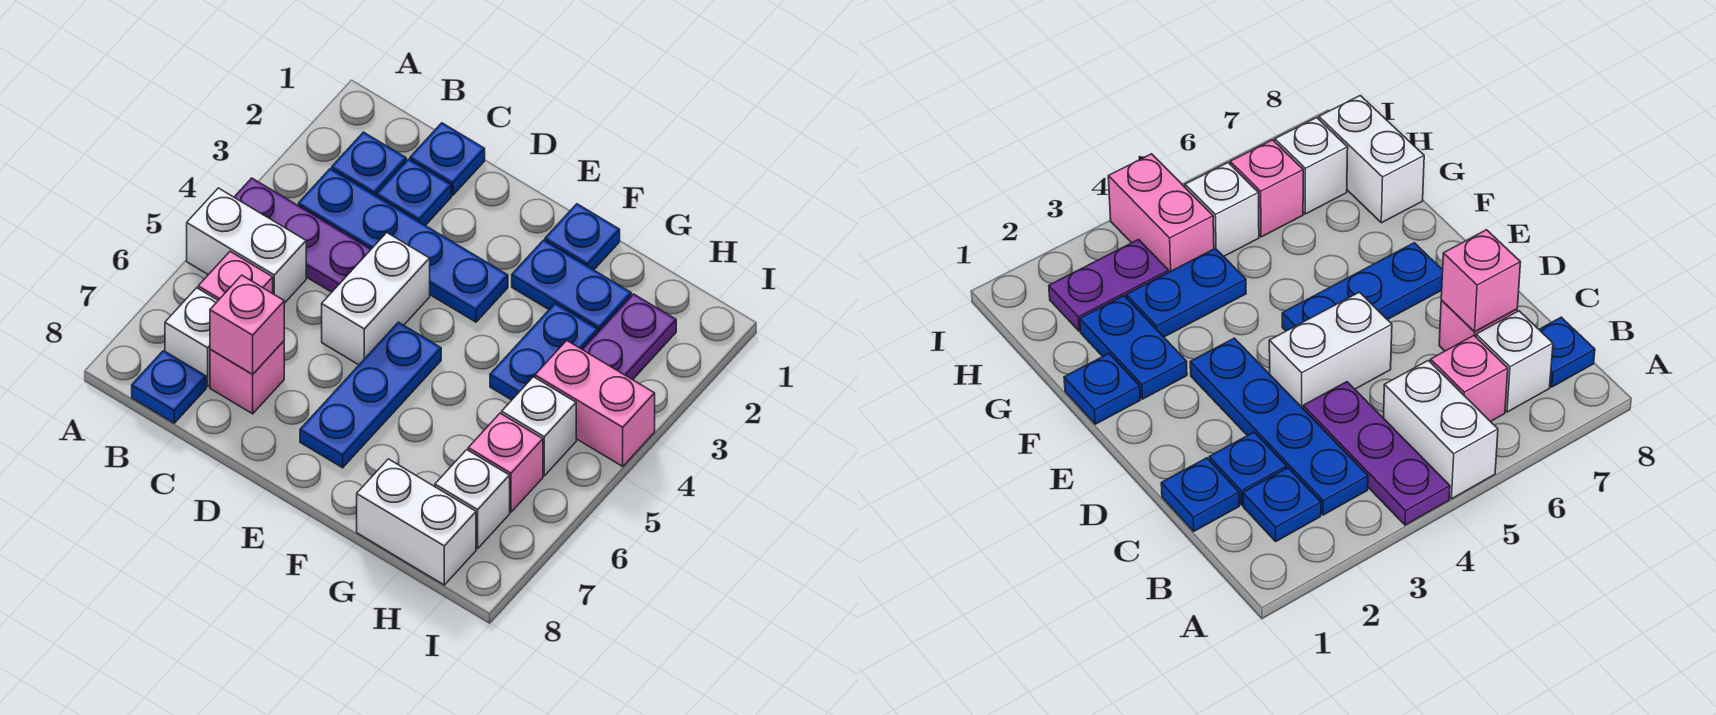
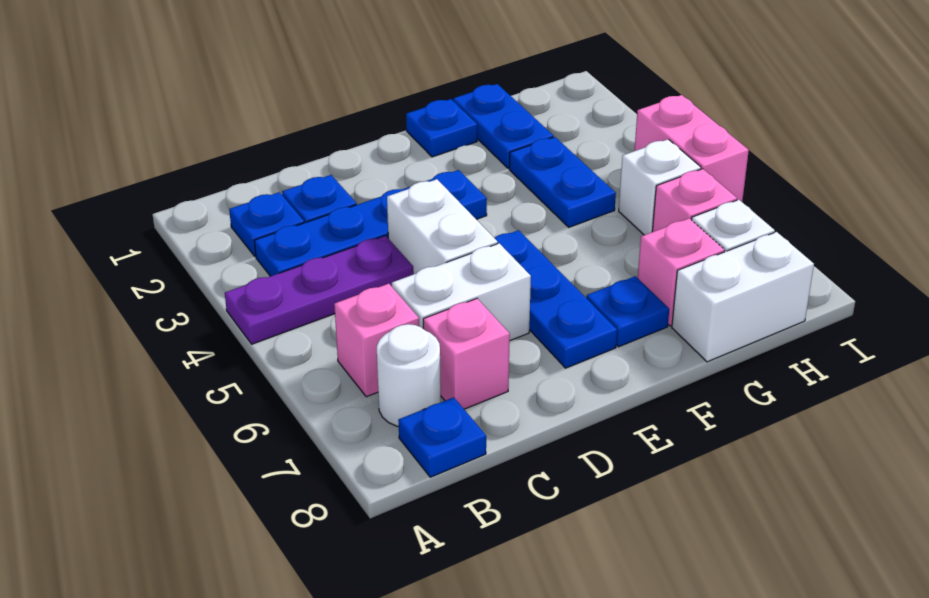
white 1x2 brick [187,188,306,303] -> white 1x2 brick moved to [392,243,531,340]
white 1x1 brick [165,288,218,387] -> white 1x1 round brick [377,324,441,427]
blue 1x1 plate [410,123,485,196] -> blue 1x1 plate moved to [586,276,669,347]
pink 1x1 brick [210,275,284,374] -> pink 1x1 brick moved to [638,218,725,326]
blue 1x2 plate [512,240,631,332] -> blue 1x2 plate turned to [453,84,553,169]
purple 1x2 plate [582,294,676,380] -> none
pink 1x2 brick [535,341,655,466] -> pink 1x2 brick turned to [634,95,749,202]

